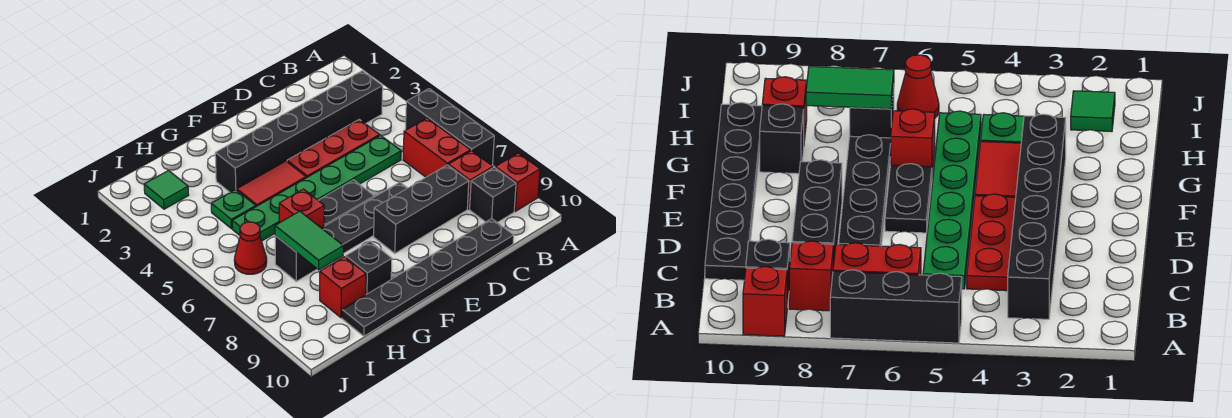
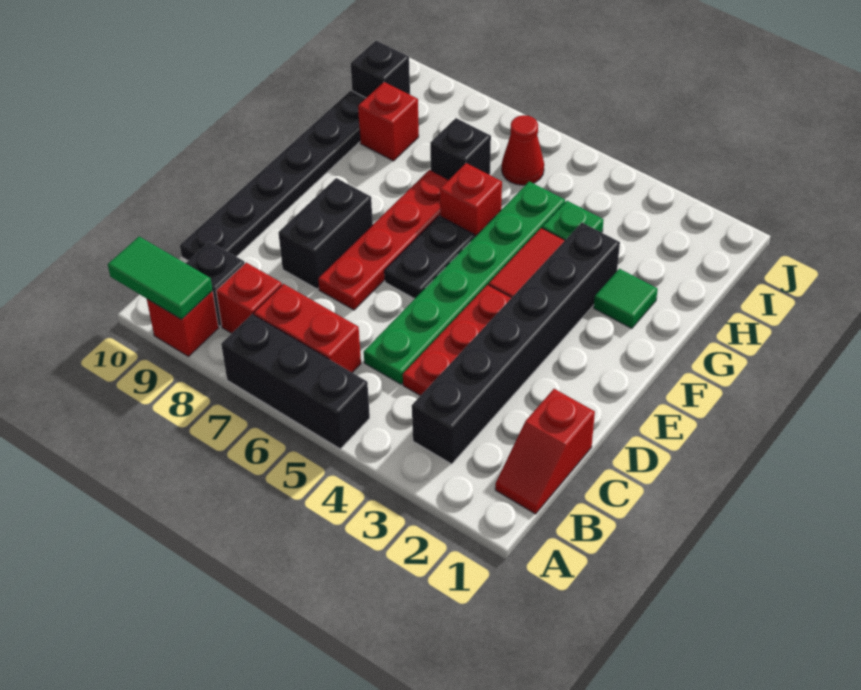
none -> red 1x2 slope [495,389,595,514]
black 1x3 brick [374,165,469,253] -> black 1x2 brick [278,178,373,289]
black 1x4 plate [322,182,407,254] -> red 1x4 plate [318,170,448,310]
black 1x1 brick [346,241,392,295] -> black 1x1 brick moved to [351,41,410,98]
green 1x2 tile [275,211,343,270] -> green 1x2 tile moved to [108,237,213,319]
green 1x1 tile [144,171,189,209] -> green 1x1 tile moved to [594,269,658,329]

